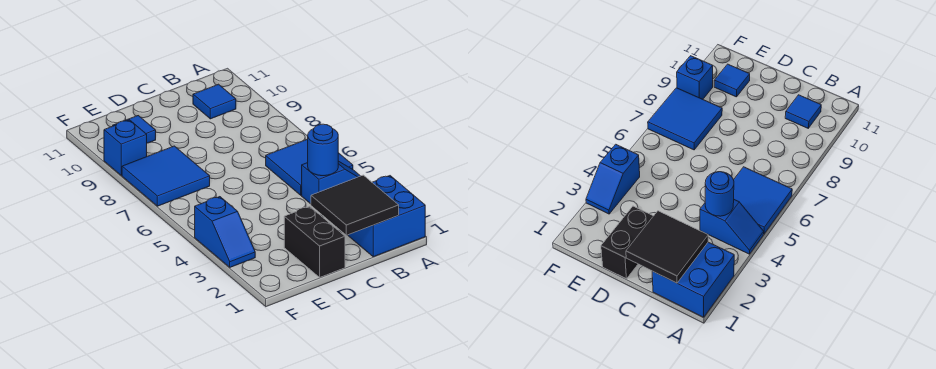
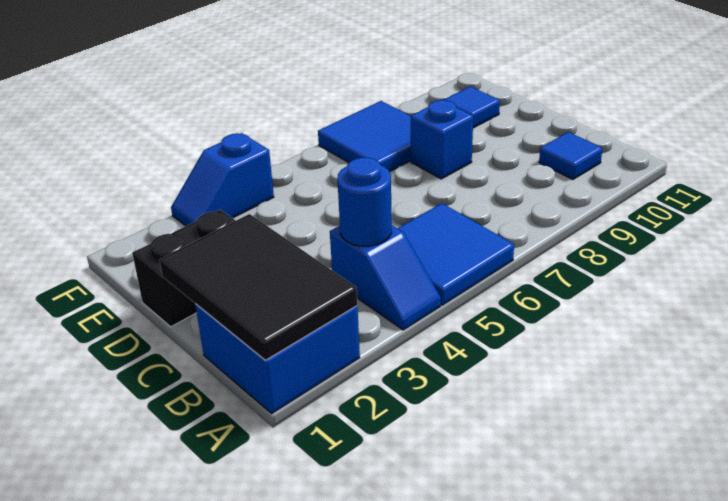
black 2x2 tile [311,175,399,235] -> black 2x3 tile [160,214,357,360]
blue 1x1 brick [104,120,147,176] -> blue 1x1 brick moved to [411,100,473,179]

